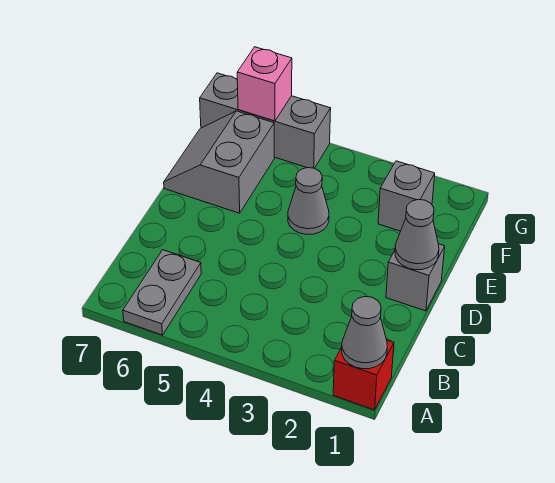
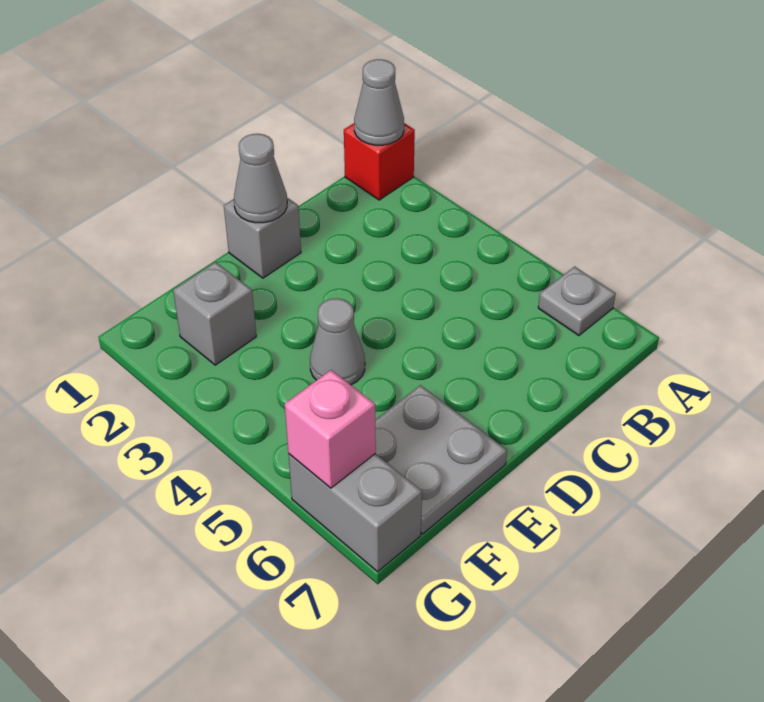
grey 1x2 plate [123,250,201,335] -> grey 1x1 plate [538,267,616,336]
grey 2x2 slope [164,111,274,213] -> grey 2x2 plate [375,385,507,534]
grey 1x3 brick [200,73,331,168] -> grey 1x2 brick [288,454,422,572]

